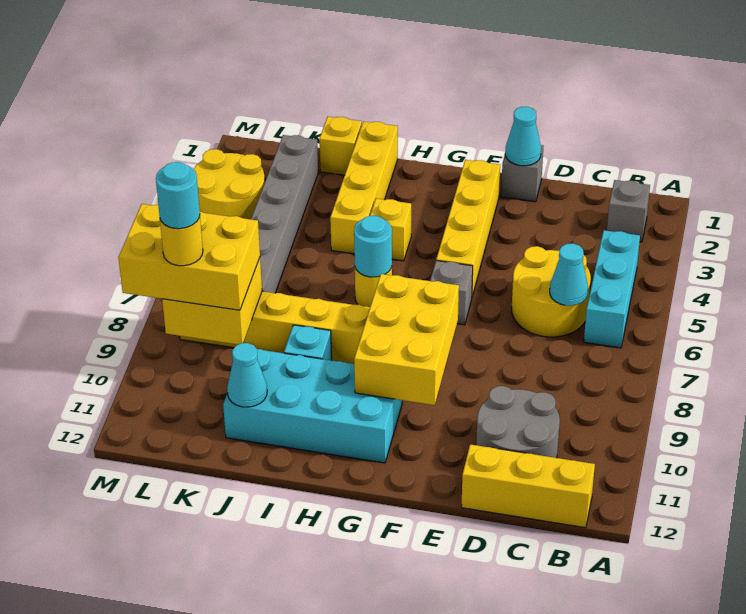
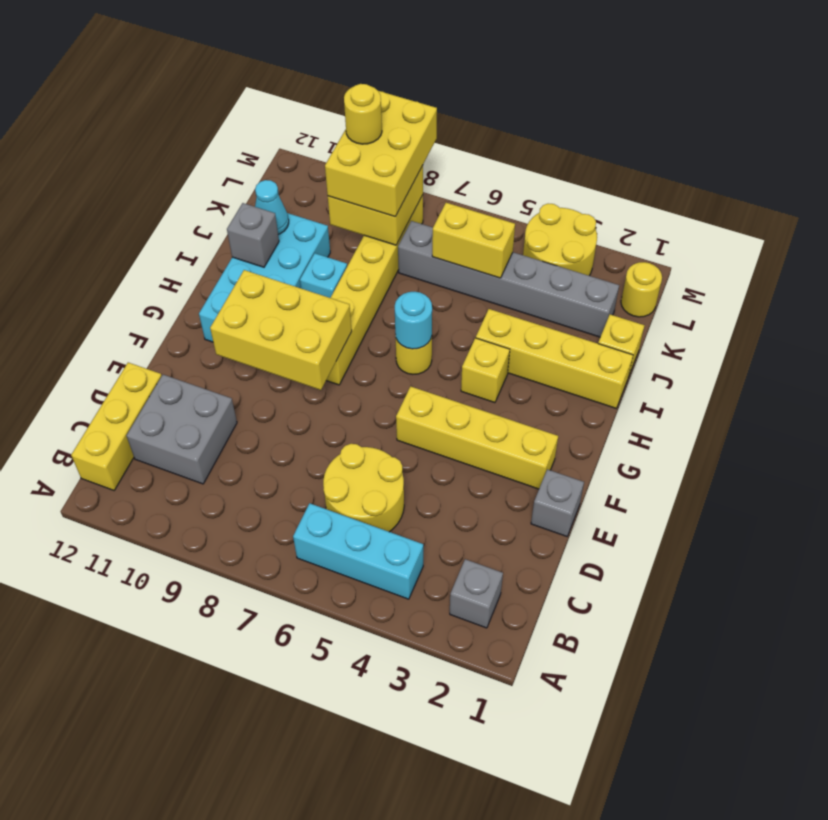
cyan 1x1 cone [550,244,588,306] -> none
grey 2x2 round brick [476,386,560,458] -> grey 2x2 brick [127,375,237,484]
cyan 1x1 cone [505,107,541,166] -> none
grey 1x1 brick [430,261,473,325] -> grey 1x1 brick moved to [227,203,279,267]
none -> yellow 1x2 brick [432,203,515,278]
none -> yellow 1x1 round brick [621,262,662,317]
cyan 1x1 round brick [156,162,200,229] -> none

